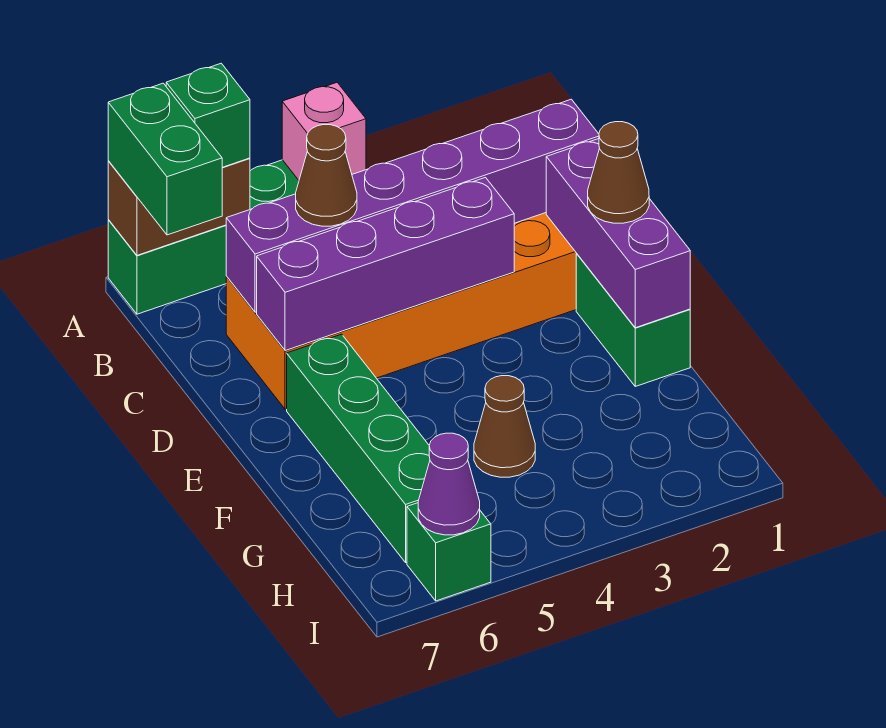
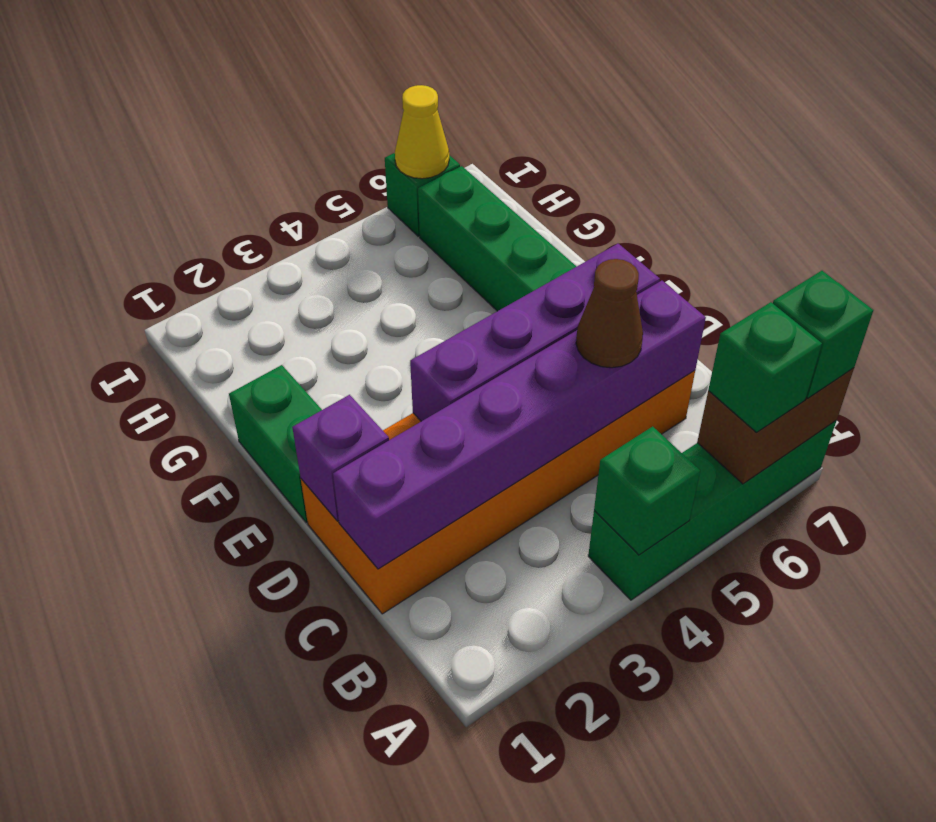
pink 1x1 brick [282,83,366,180] -> green 1x1 brick [594,426,700,555]
green 1x2 brick [108,83,222,235] -> green 1x1 brick [773,271,873,398]
purple 1x3 brick [546,139,690,328] -> purple 1x1 brick [292,395,389,521]
brown 1x1 cone [588,122,649,223] -> none
brown 1x1 cone [474,376,535,477] -> none
purple 1x1 cone [418,433,480,535] -> yellow 1x1 cone [395,85,449,179]

